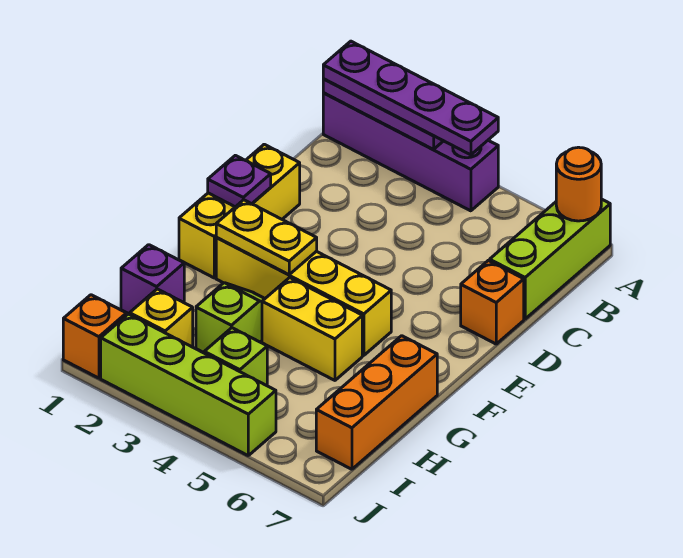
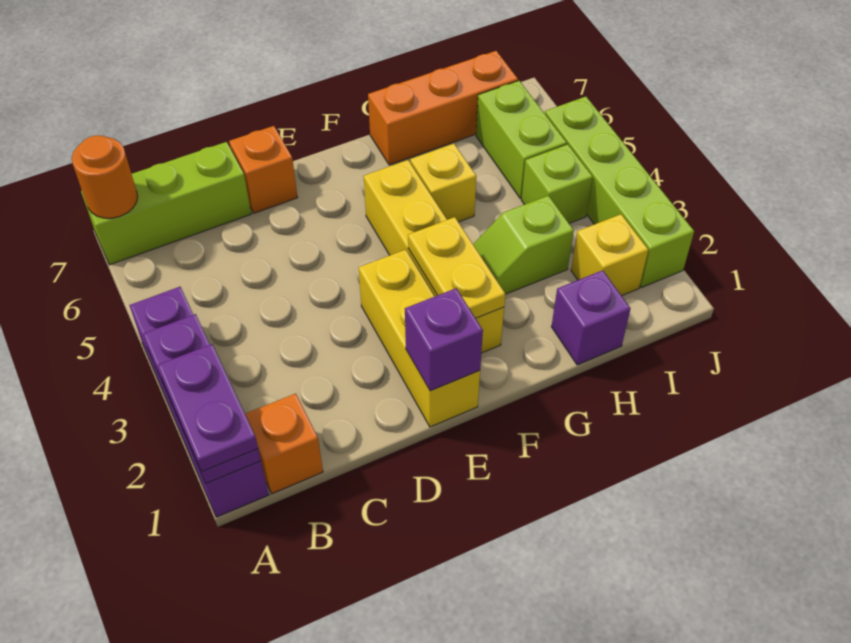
purple 1x4 plate [323,41,498,155] -> purple 1x2 plate [157,344,258,472]
yellow 1x3 brick [179,144,300,278] -> yellow 1x3 brick turned to [359,250,480,427]
purple 1x1 plate [208,155,271,207] -> purple 1x1 brick [405,288,483,391]
yellow 1x2 brick [262,278,362,380] -> yellow 1x1 brick [410,144,476,222]
none -> lime 1x2 brick [476,81,567,199]
orange 1x1 brick [63,295,126,378] -> orange 1x1 brick moved to [245,394,323,494]

